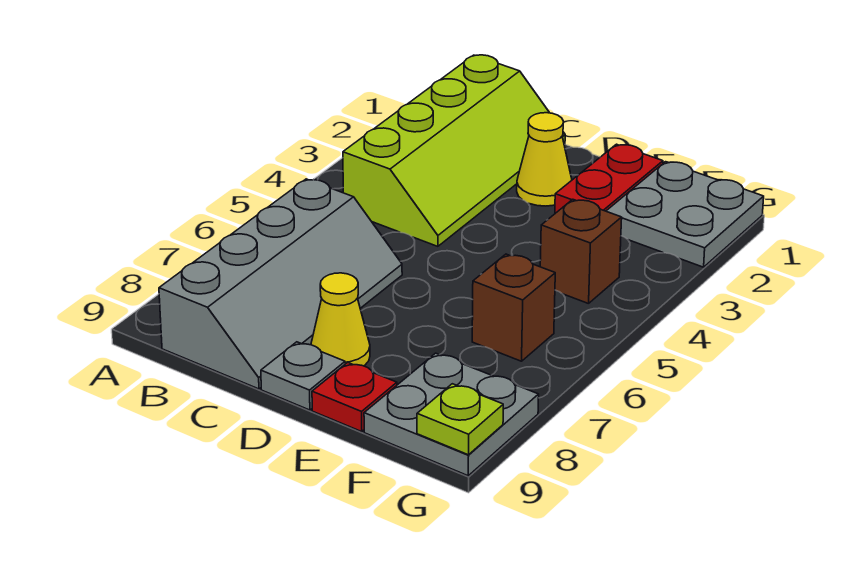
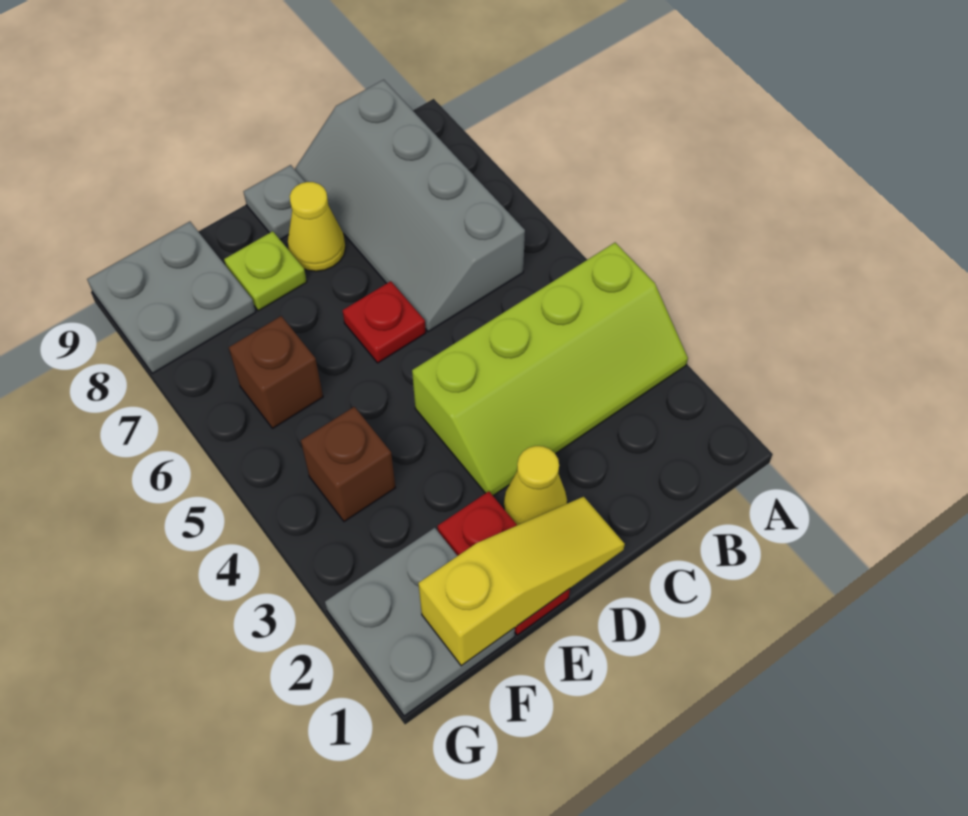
lime 2x4 slope [343,55,565,246] -> lime 2x4 slope turned to [412,243,688,496]
none -> yellow 1x3 slope [418,497,625,666]
red 1x1 plate [312,362,397,432] -> red 1x1 plate moved to [343,281,426,363]
lime 1x1 plate [417,384,503,455] -> lime 1x1 plate moved to [224,231,307,311]

